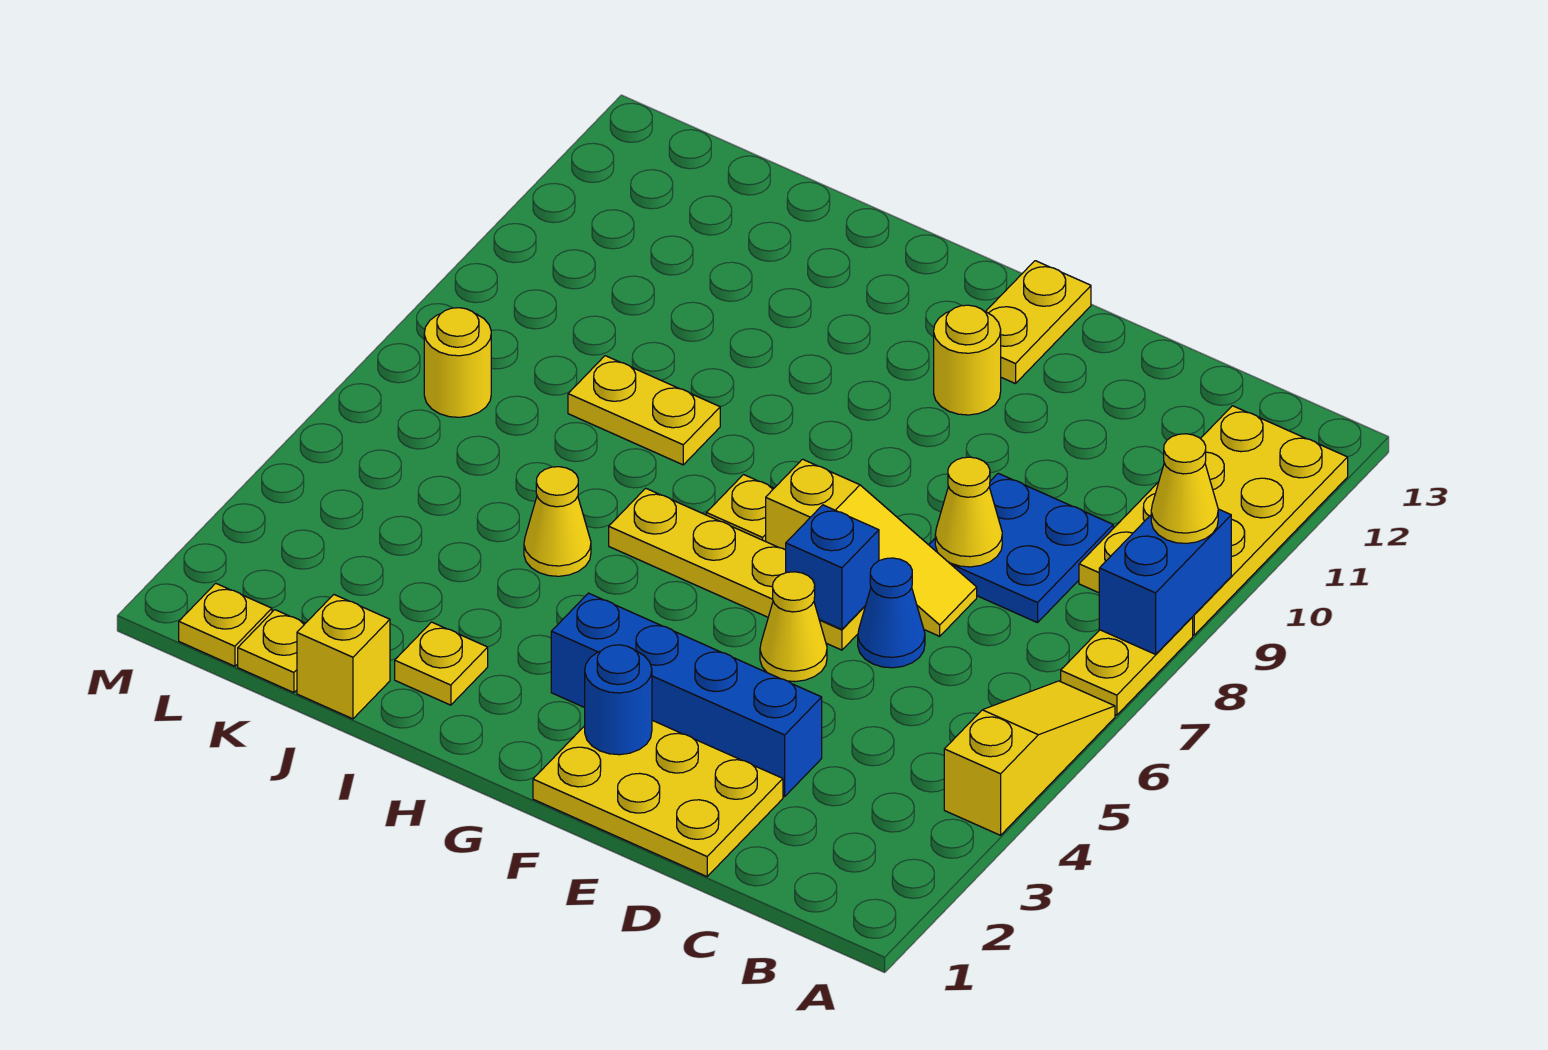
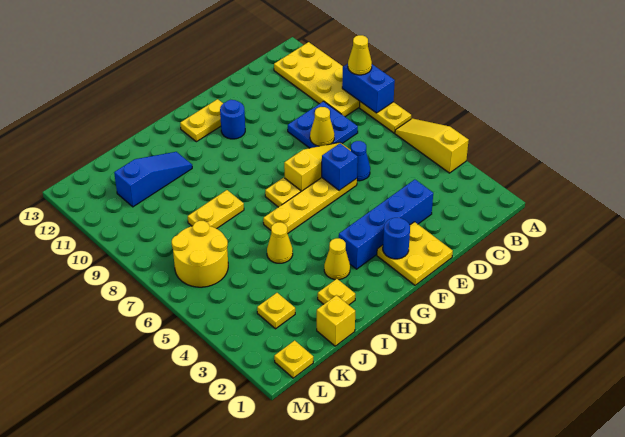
yellow 2x3 plate [533,720,783,876] -> yellow 2x2 plate [377,222,453,285]
yellow 1x1 cone [760,572,827,682] -> yellow 1x1 cone moved to [324,238,350,280]
yellow 1x1 round brick [934,305,1001,415] -> blue 1x1 round brick [220,100,245,139]
yellow 1x2 plate [986,261,1091,384] -> yellow 1x2 plate turned to [180,99,223,142]
none -> blue 1x3 slope [114,152,192,207]
yellow 1x1 plate [238,610,305,693] -> yellow 1x1 plate moved to [257,293,295,329]
yellow 1x1 round brick [424,308,491,417] -> yellow 2x2 round brick [172,221,228,287]

